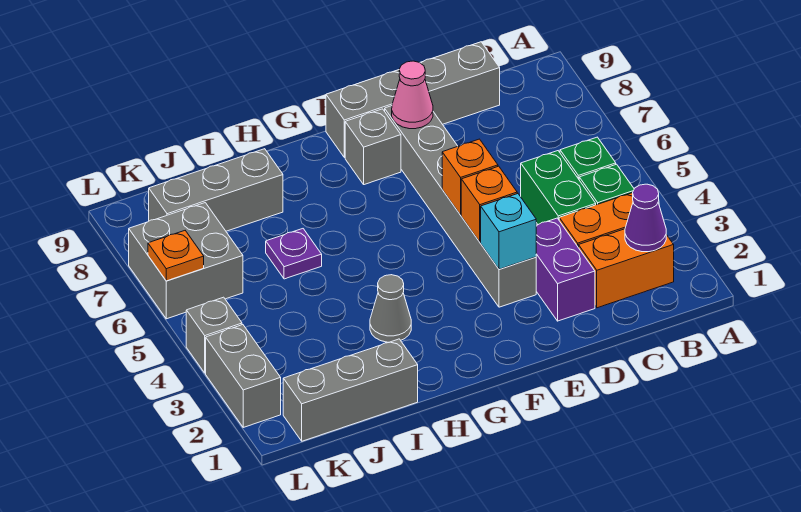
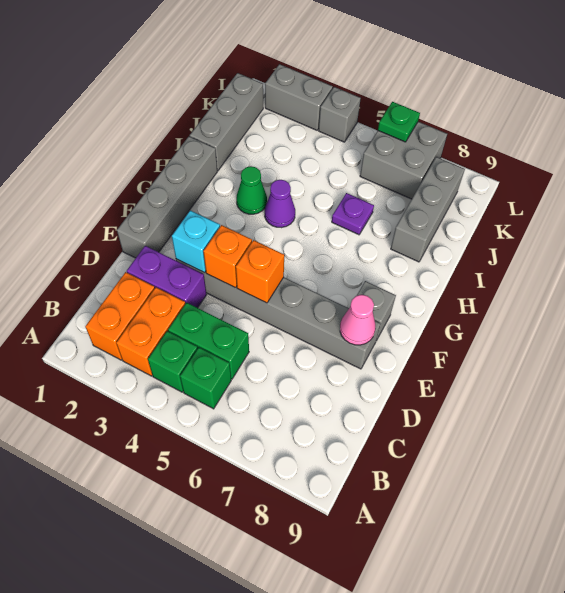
purple 1x1 cone [625,184,666,252] -> purple 1x1 cone moved to [265,180,295,228]
grey 1x4 brick [326,42,500,158] -> grey 1x4 brick moved to [117,136,217,258]
grey 1x1 cone [370,275,411,342] -> green 1x1 cone [236,166,267,214]
orange 1x1 plate [148,231,204,281] -> green 1x1 plate [378,102,420,142]

